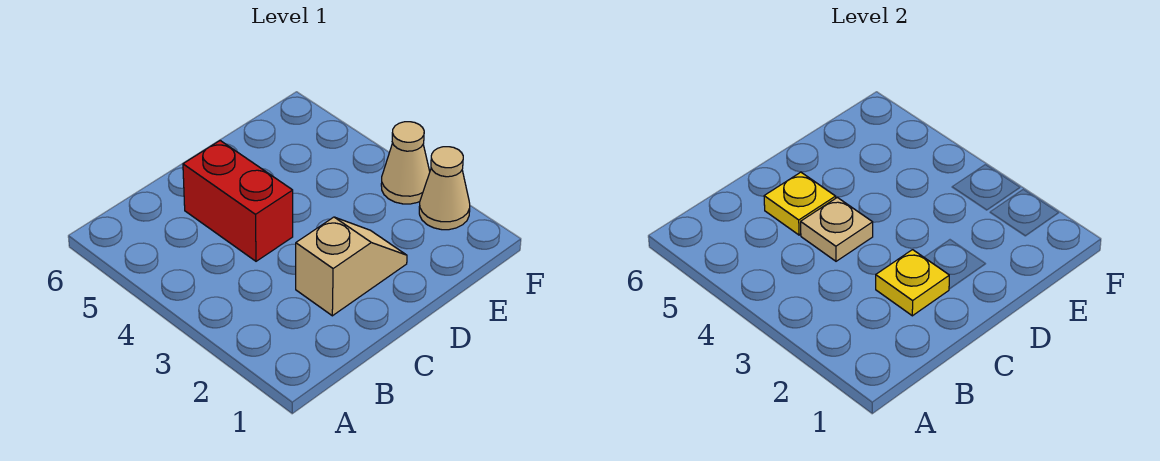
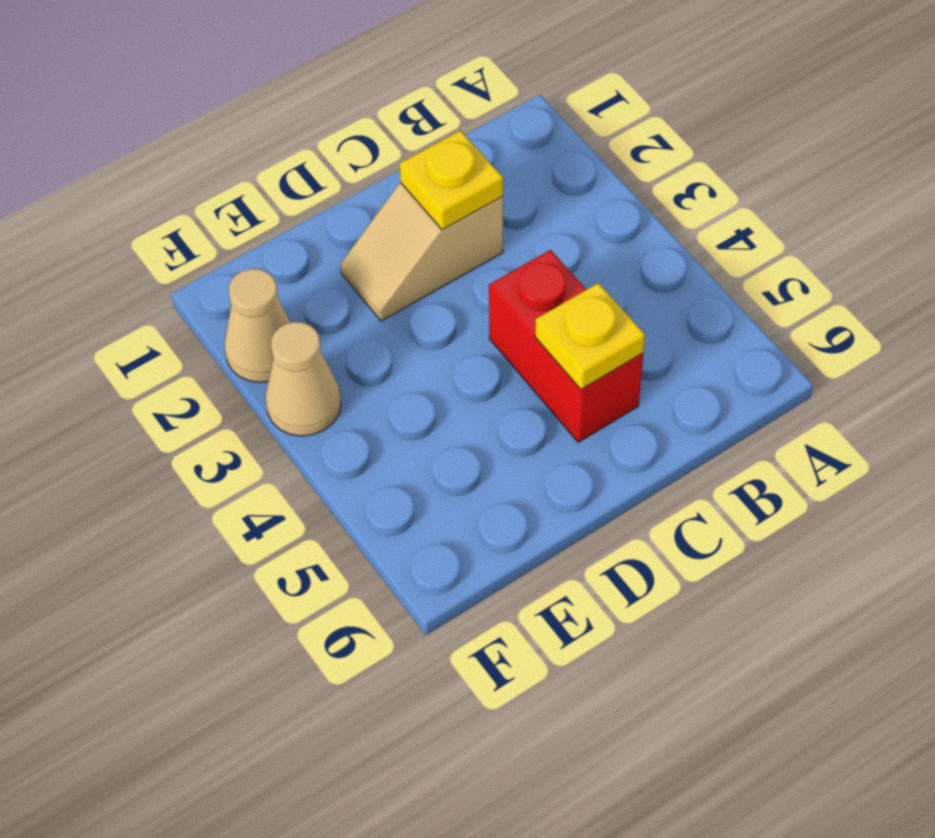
tan 1x1 plate [801,197,873,261] -> none

